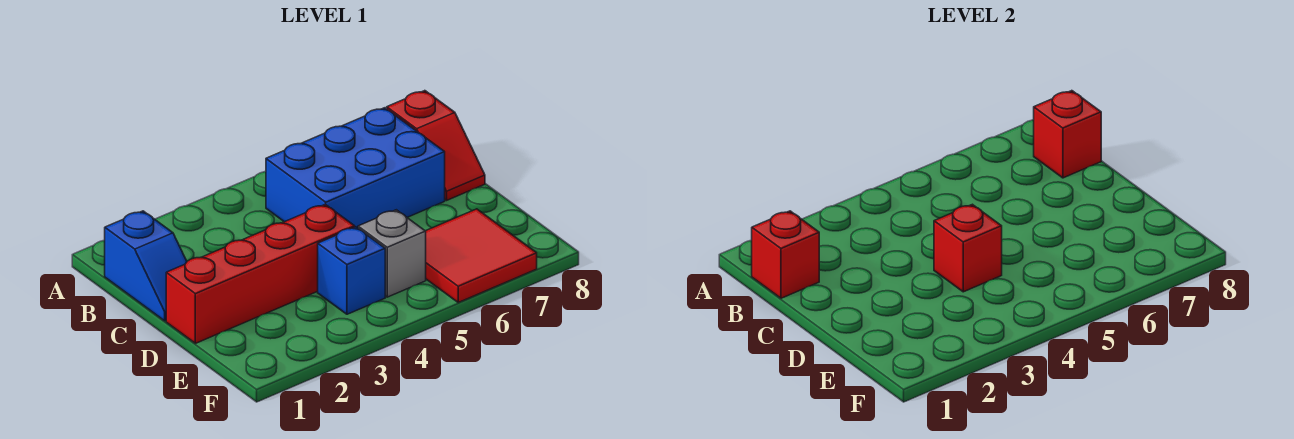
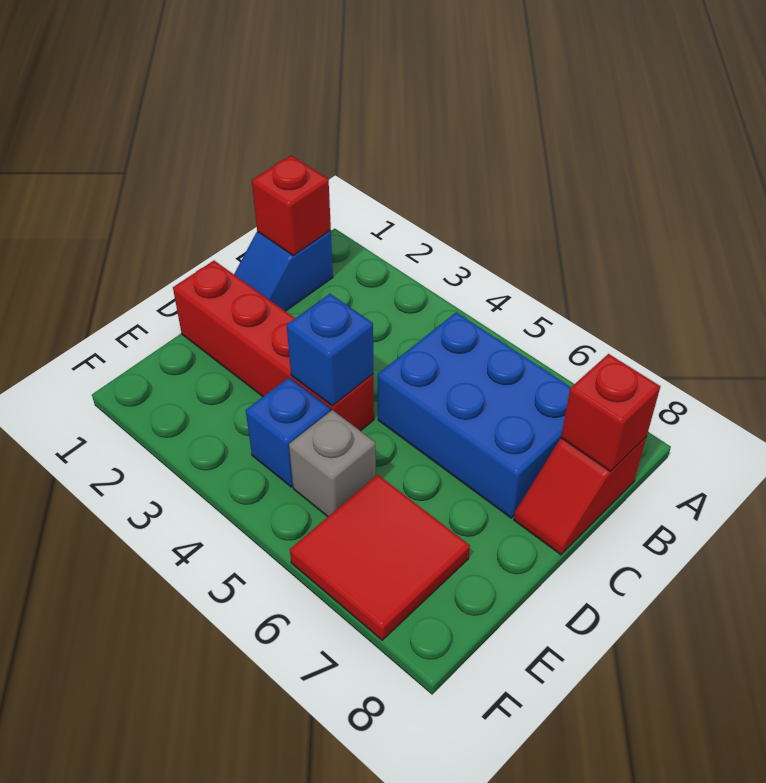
red 1x1 brick [934,204,1002,292] -> blue 1x1 brick [287,294,373,406]

